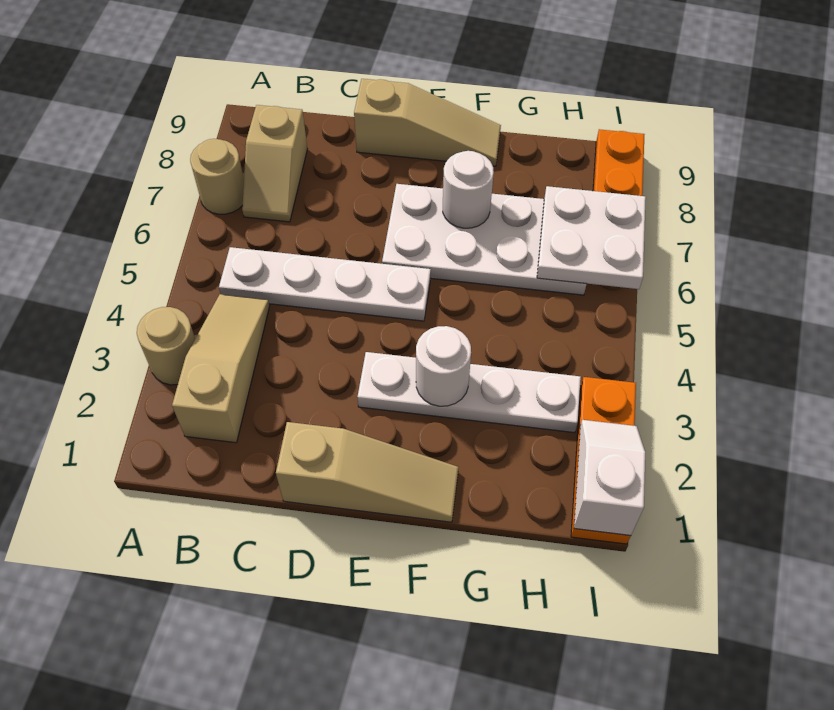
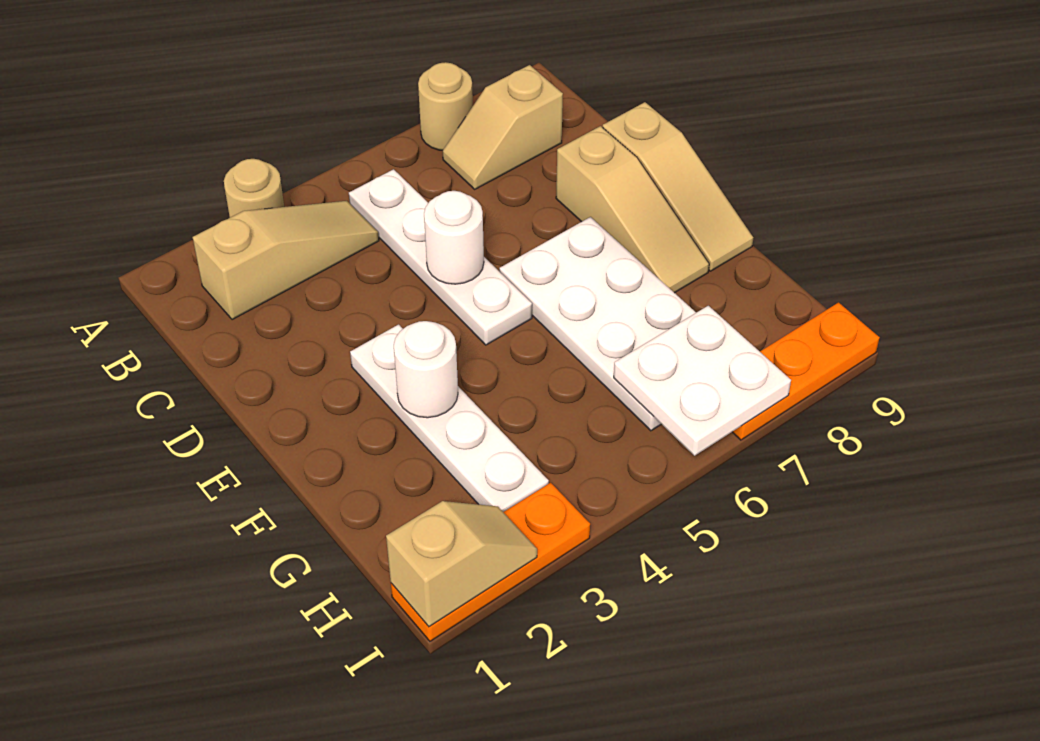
tan 1x3 slope [276,422,459,522] -> tan 1x3 slope moved to [556,126,709,293]
white 1x1 round brick [443,151,494,228] -> white 1x1 round brick moved to [424,191,484,284]
white 1x2 slope [574,420,645,536] -> tan 1x2 slope [386,501,537,627]

